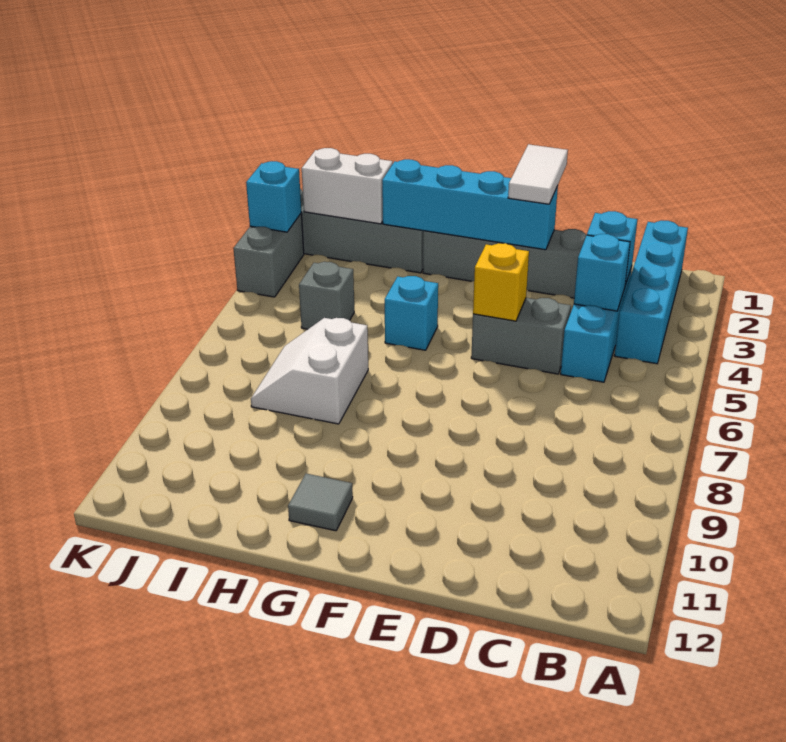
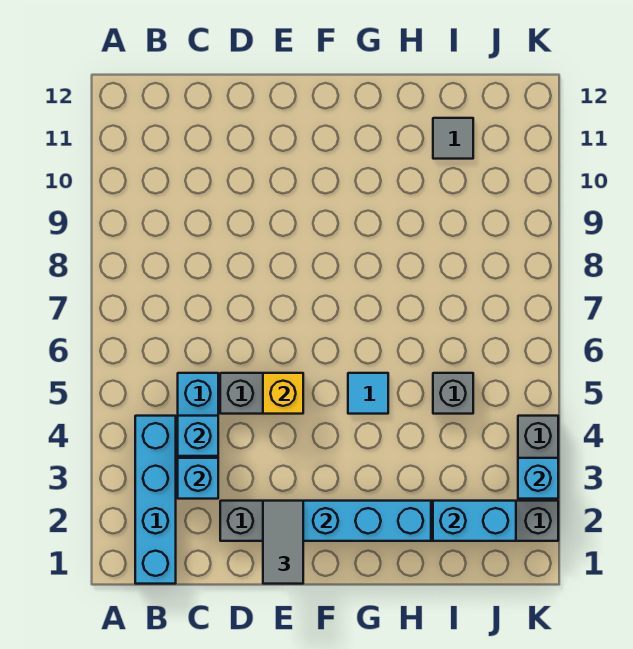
white 1x2 tile [508,144,568,204] -> grey 1x2 tile [263,501,303,584]
cyan 1x1 brick [385,276,438,350] -> cyan 1x1 tile [348,373,388,414]
grey 1x1 tile [288,474,353,531] -> grey 1x1 tile moved to [433,118,473,159]
white 2x2 slope [251,318,368,424] -> none
white 1x2 brick [302,148,393,224] -> cyan 1x2 brick [433,501,516,541]

